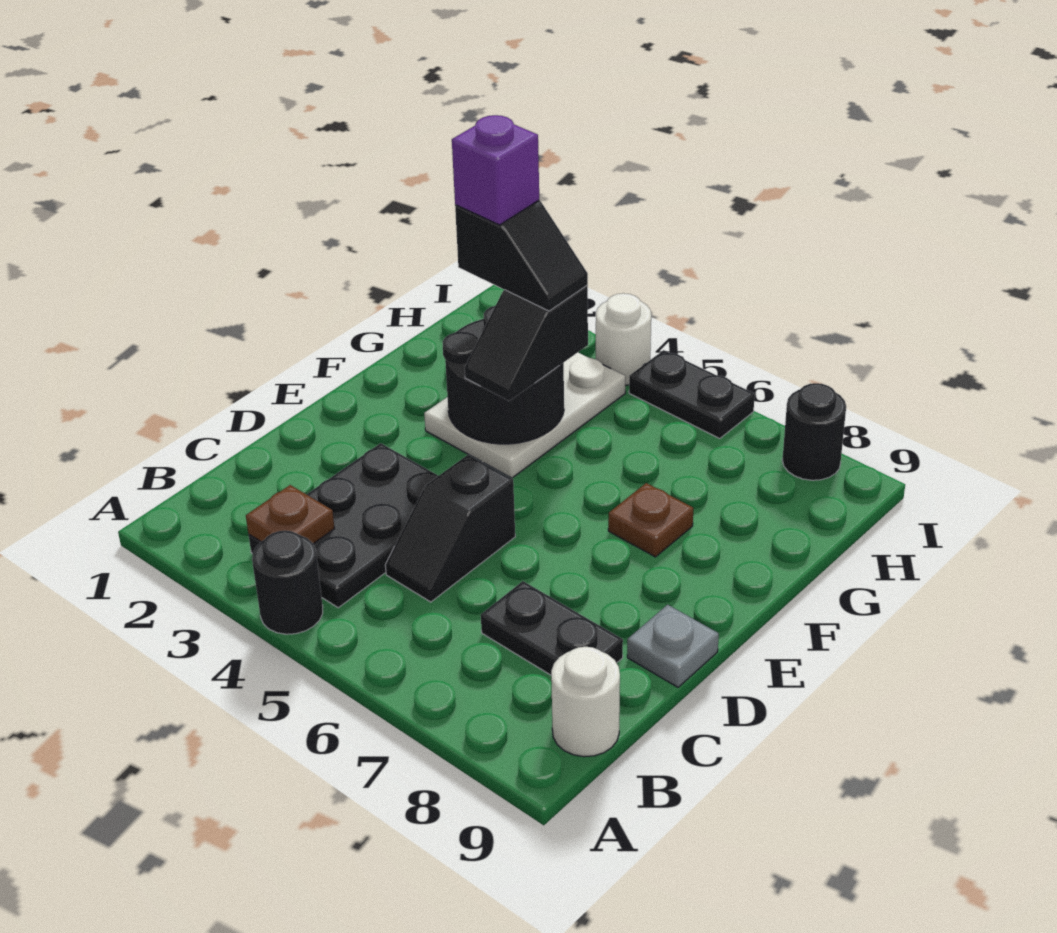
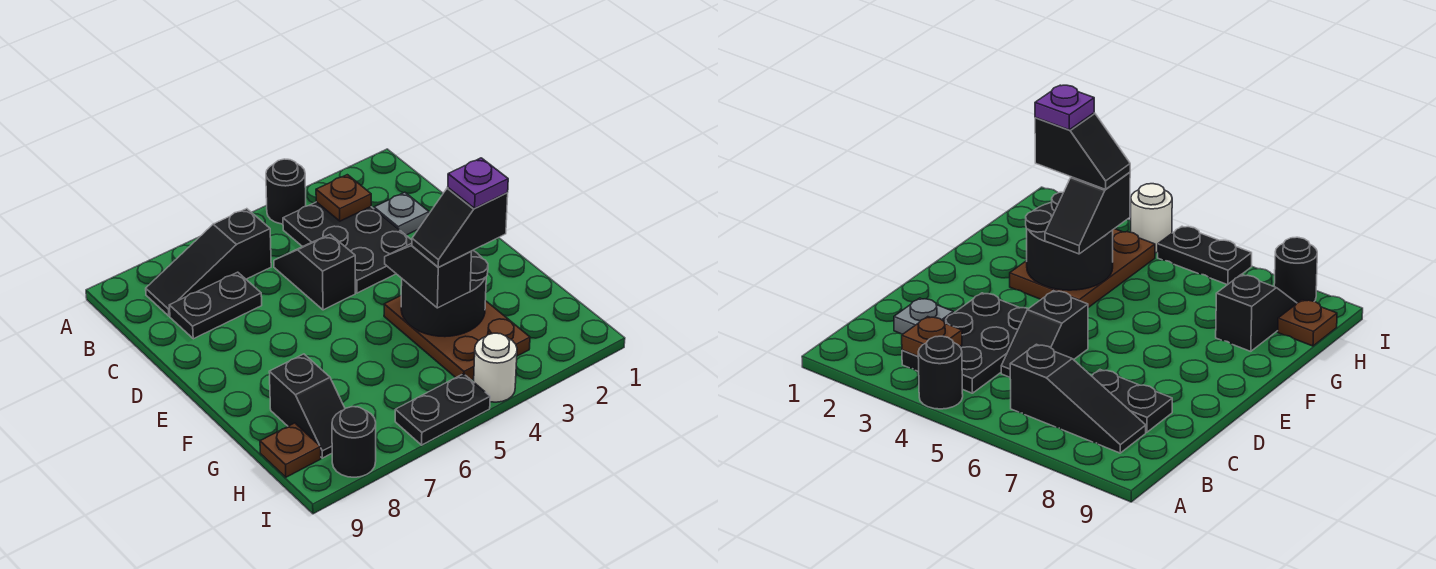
none -> black 1x3 slope [146,209,271,316]
white 1x1 round brick [551,647,620,757] -> none
grey 1x1 plate [627,605,719,687] -> grey 1x1 plate moved to [374,192,429,235]
white 2x3 plate [424,353,625,478] -> brown 2x3 plate [384,296,530,380]
brown 1x1 plate [608,483,693,557] -> brown 1x1 plate moved to [260,423,321,477]
purple 1x1 brick [452,115,539,225] -> purple 1x1 plate [448,158,508,208]
none -> black 1x2 slope [269,354,345,458]

